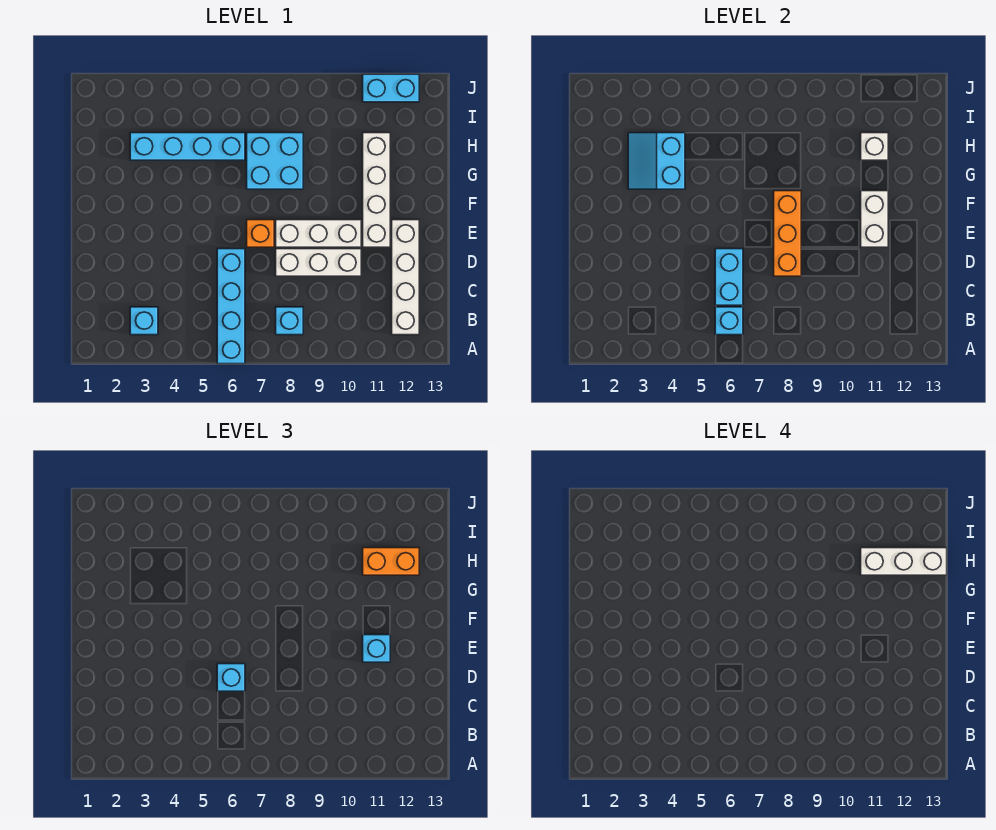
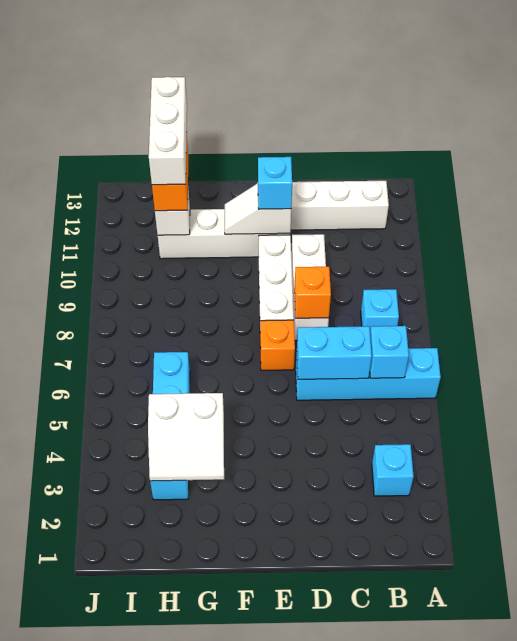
cyan 1x1 brick [217,664,245,691] -> none
orange 1x3 brick [774,191,801,276] -> orange 1x1 brick [294,267,331,318]
white 1x2 brick [861,191,888,247] -> white 1x2 slope [225,184,291,234]
cyan 2x2 slope [628,133,685,189] -> white 2x2 slope [148,393,224,481]
cyan 2x2 brick [247,133,303,189] -> none
cyan 1x2 brick [363,74,419,102] -> none

